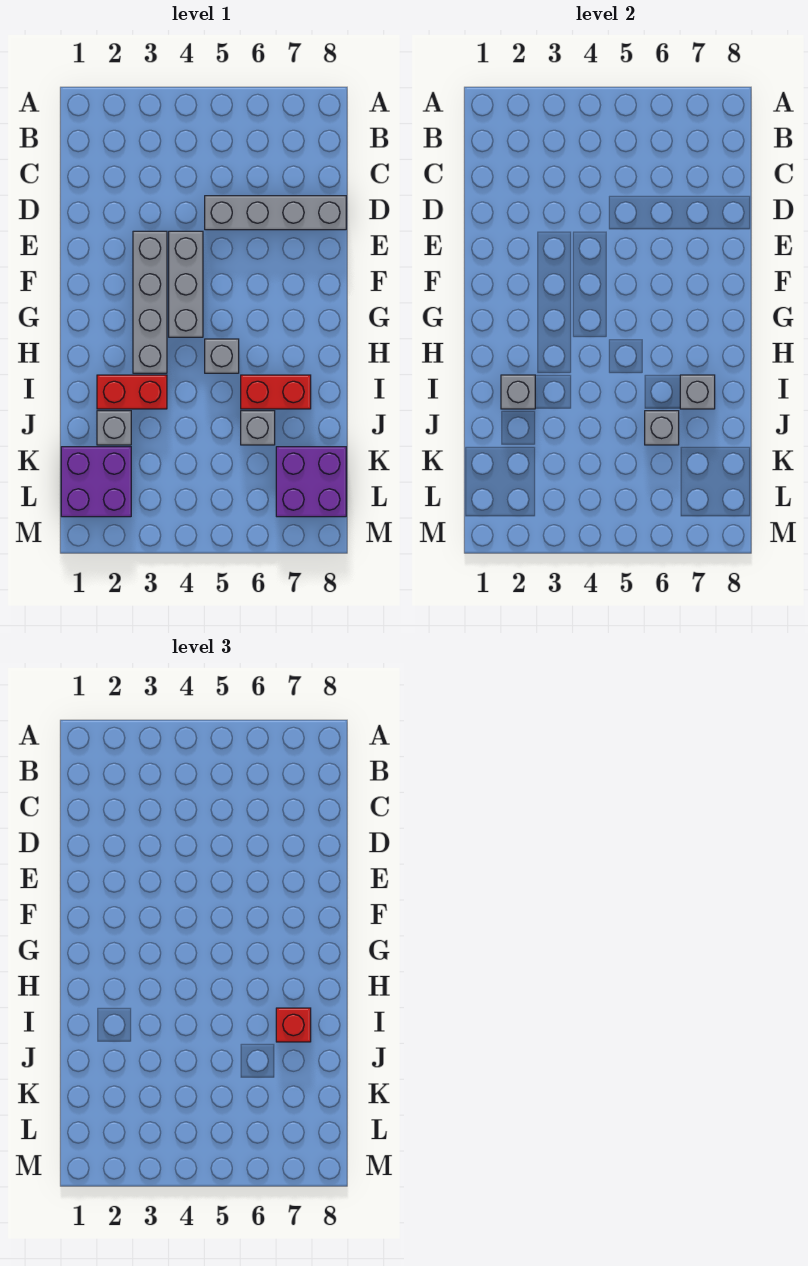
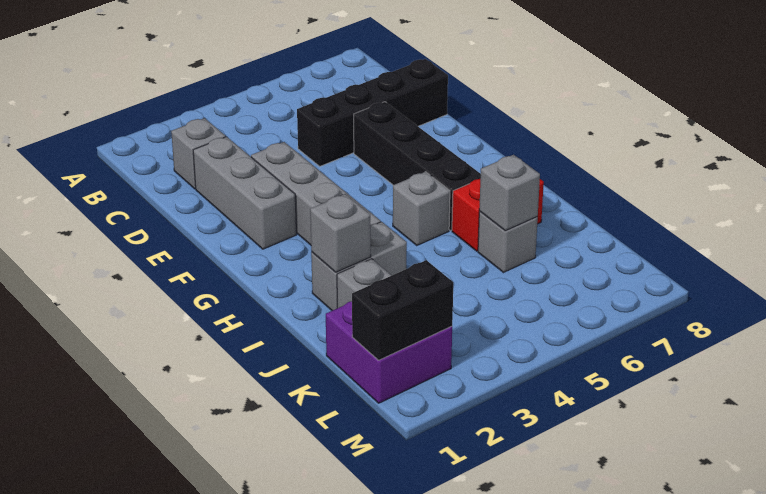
grey 1x4 brick [205,196,346,230] -> black 1x4 brick [297,59,448,166]
grey 1x3 brick [169,231,203,337] -> grey 1x3 brick moved to [193,137,297,249]
none -> black 1x4 brick [354,102,481,230]
red 1x2 brick [97,375,167,409] -> grey 1x2 brick [311,222,407,311]
grey 1x1 brick [680,375,715,409] -> grey 1x1 brick moved to [171,118,226,189]
red 1x1 brick [276,1008,311,1042] -> none
purple 2x2 brick [276,447,346,517] -> none
none -> black 1x2 brick [352,260,453,360]

